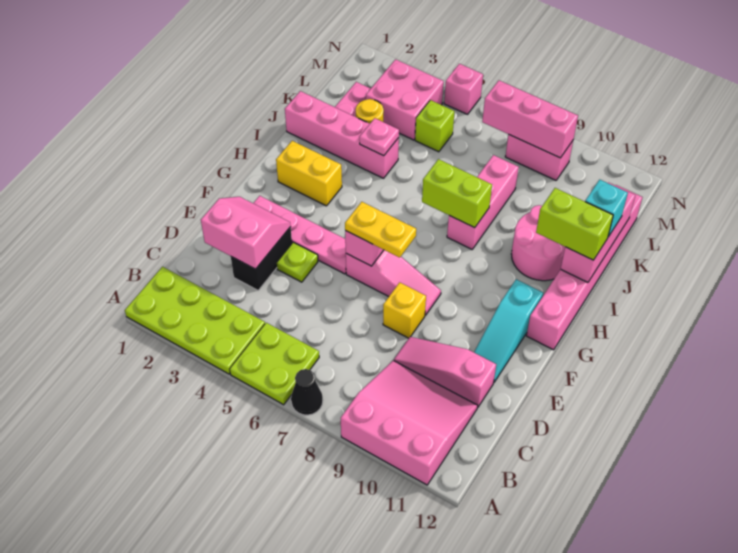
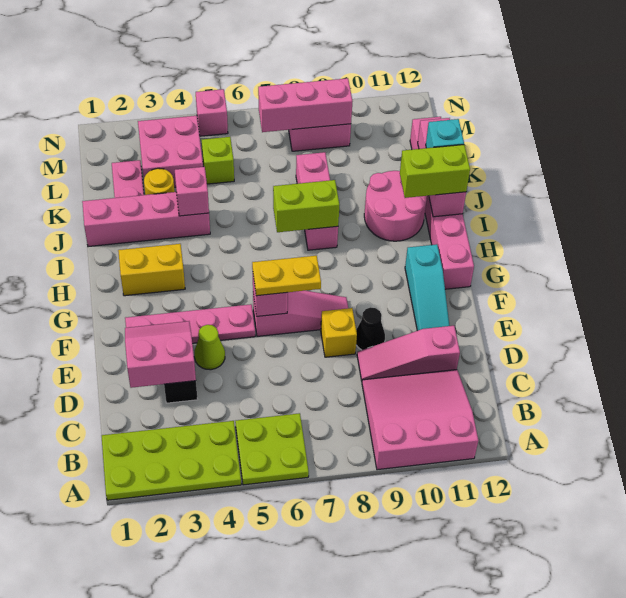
black 1x1 cone [291,369,323,415] -> black 1x1 cone moved to [356,307,385,350]
lime 1x1 plate [277,242,318,282] -> lime 1x1 cone [194,325,225,370]
pink 1x1 plate [359,118,399,156] -> pink 1x1 brick [175,167,209,216]

